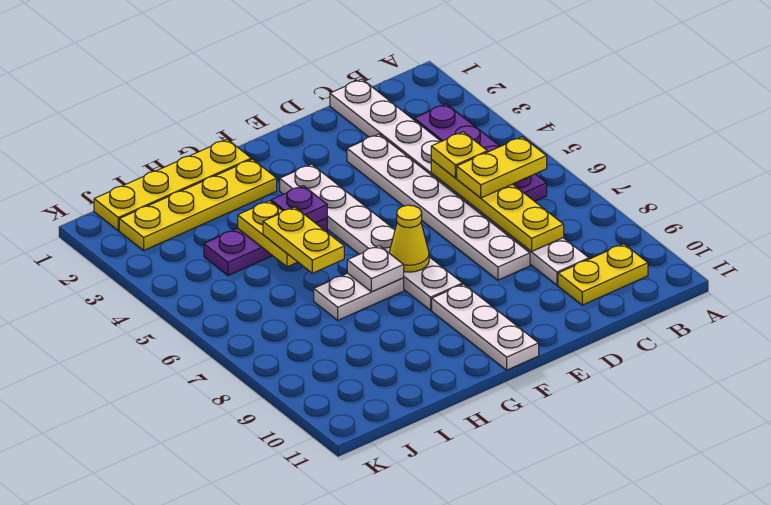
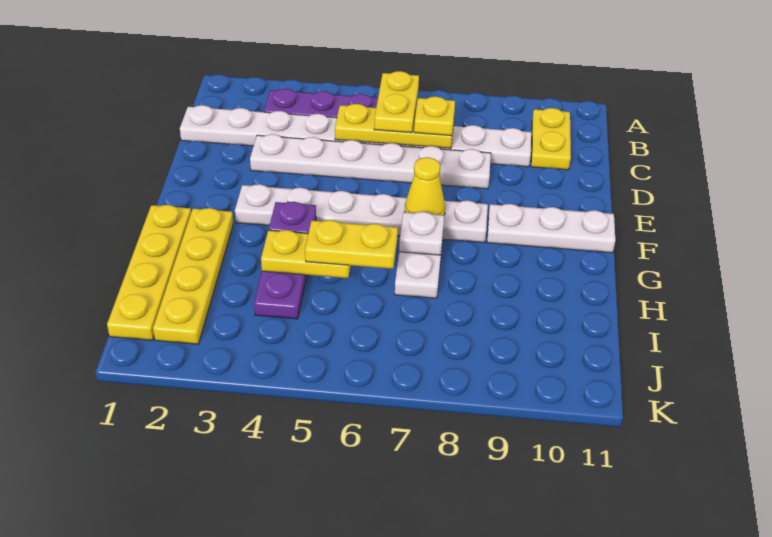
yellow 1x4 plate [431,160,564,251] -> yellow 1x3 plate [335,104,454,148]
yellow 1x1 plate [431,132,488,178] -> yellow 1x1 plate moved to [414,96,455,136]

